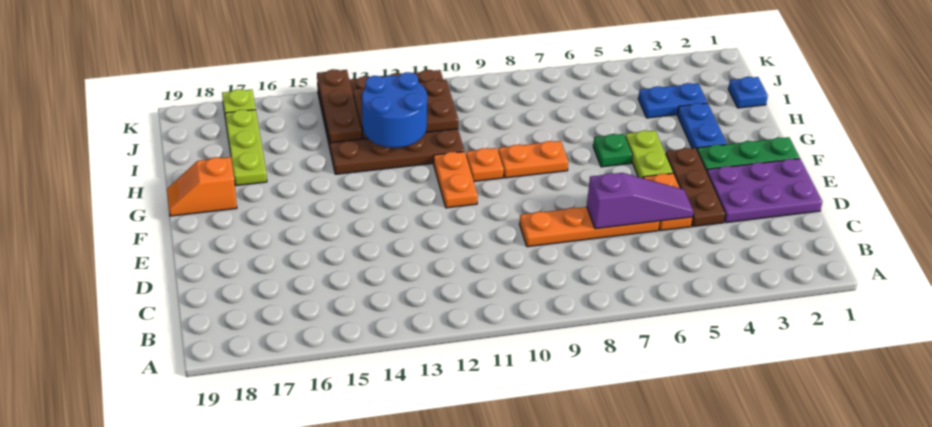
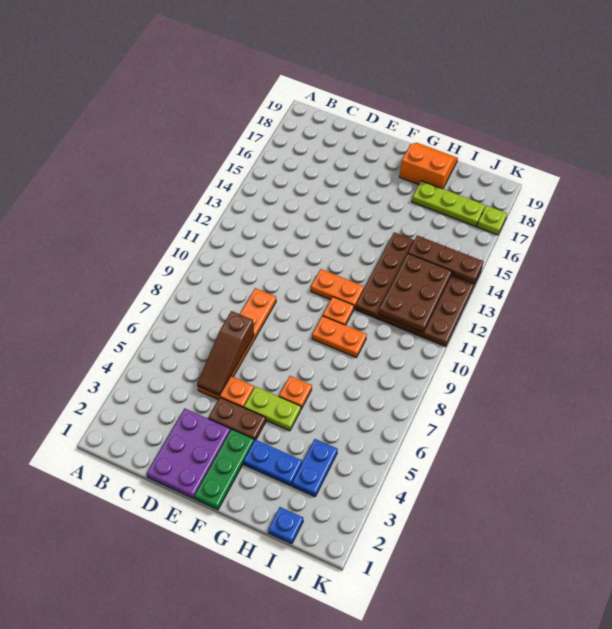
brown 1x3 plate [666,148,725,227] -> brown 1x2 plate [209,397,266,441]
purple 1x3 slope [587,173,694,229] -> brown 1x3 slope [197,311,254,395]
green 1x1 plate [593,134,632,167] -> orange 1x1 plate [279,376,312,409]
orange 1x2 plate [498,141,568,178] -> orange 1x2 plate turned to [312,316,367,358]
orange 1x2 slope [167,157,237,216] -> orange 2x2 slope [399,143,458,189]
blue 2x2 round brick [362,72,427,148] -> none

